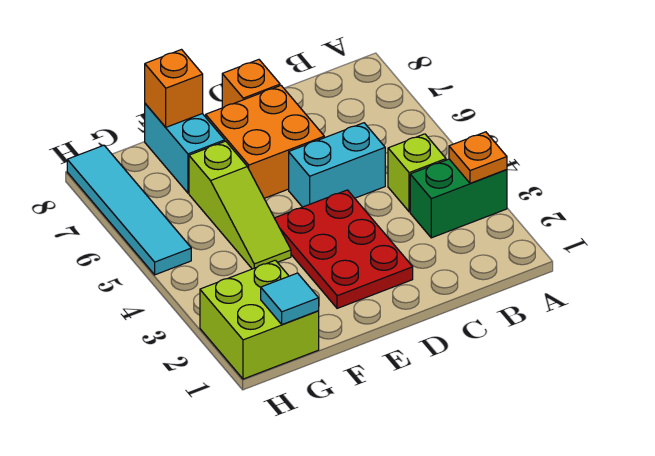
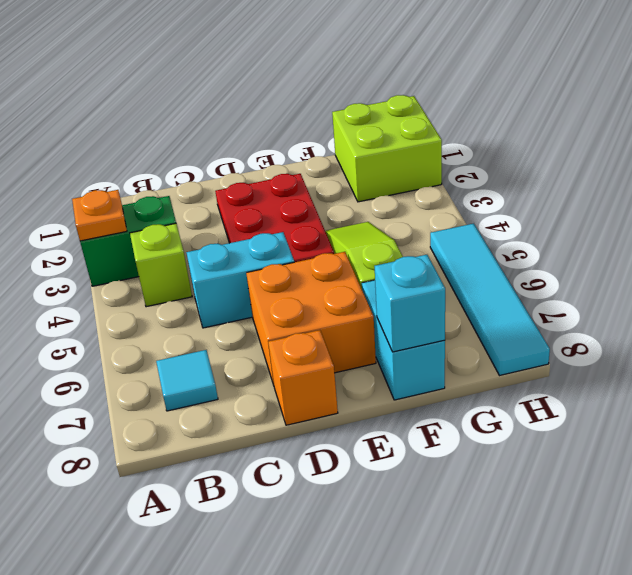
orange 1x1 brick [145,50,203,127] -> cyan 1x1 brick [375,255,445,352]
cyan 1x1 tile [261,273,319,324] -> cyan 1x1 tile moved to [156,350,218,411]

